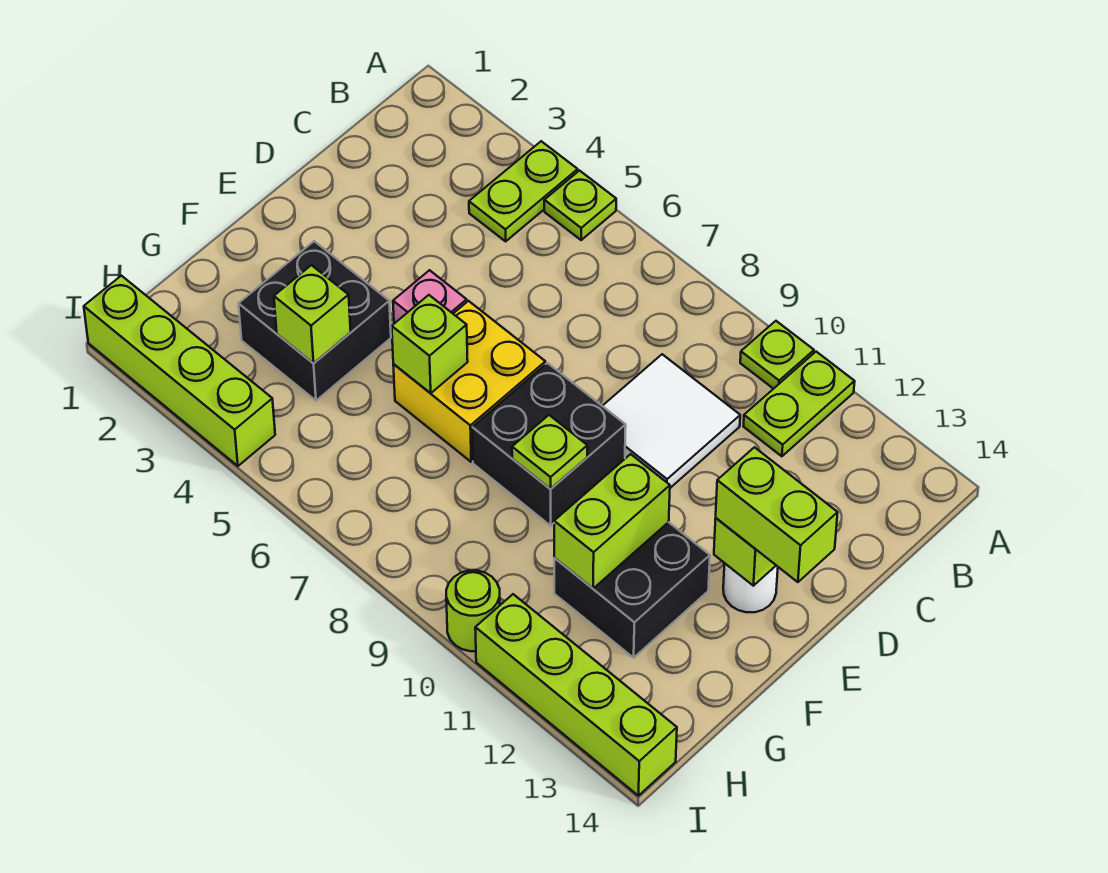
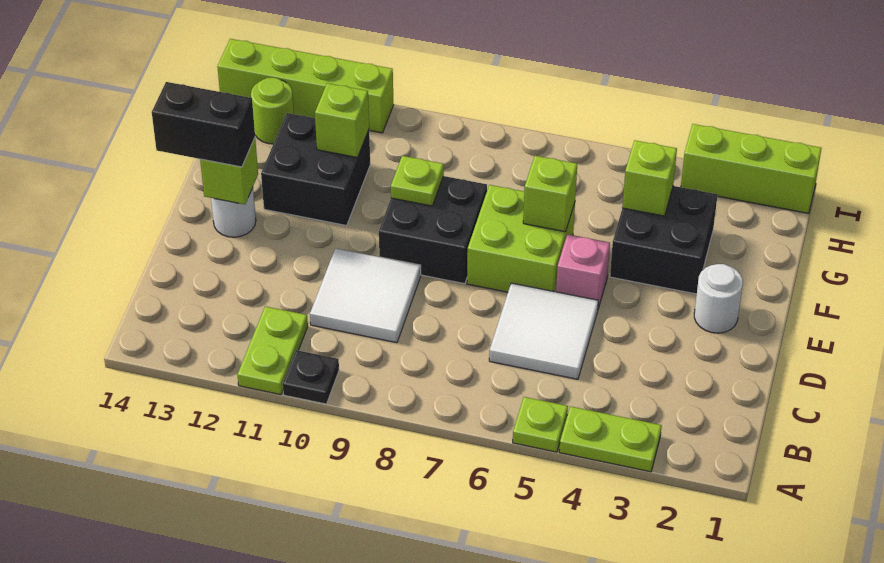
lime 1x2 plate [469,141,578,241] -> lime 1x2 plate turned to [559,406,662,472]
lime 1x1 plate [740,321,814,389] -> black 1x1 plate [283,350,339,404]
none -> white 2x2 tile [489,283,598,379]
none -> white 1x1 round brick [694,264,743,333]
yellow 2x2 brick [393,301,545,462] -> lime 2x2 brick [467,185,575,292]
lime 1x2 brick [716,447,838,582] -> black 1x2 brick [152,82,255,167]
lime 1x2 brick [554,454,670,588] -> lime 1x1 brick [315,83,369,157]
lime 1x4 brick [84,276,275,466] -> lime 1x3 brick [681,124,821,213]
lime 1x1 round brick [446,570,500,651] -> lime 1x1 round brick moved to [251,78,294,144]

